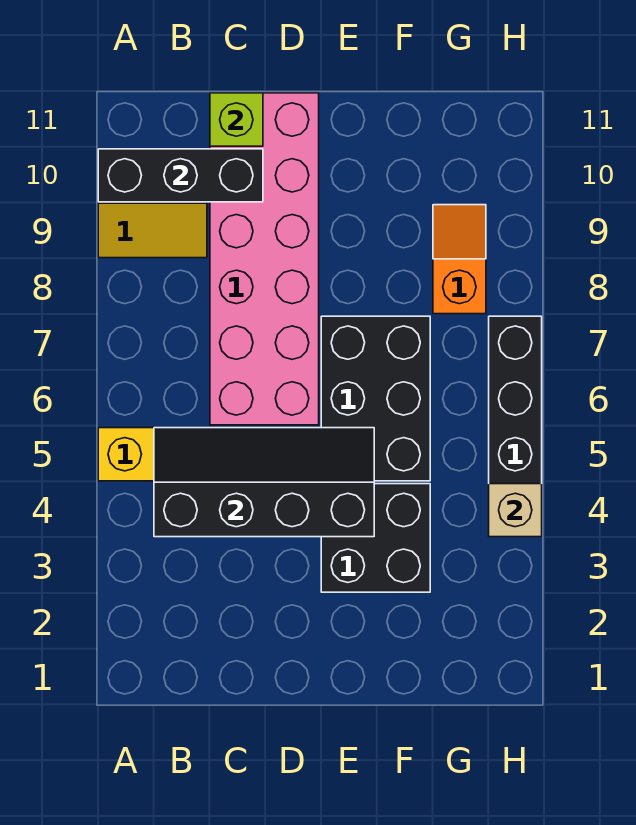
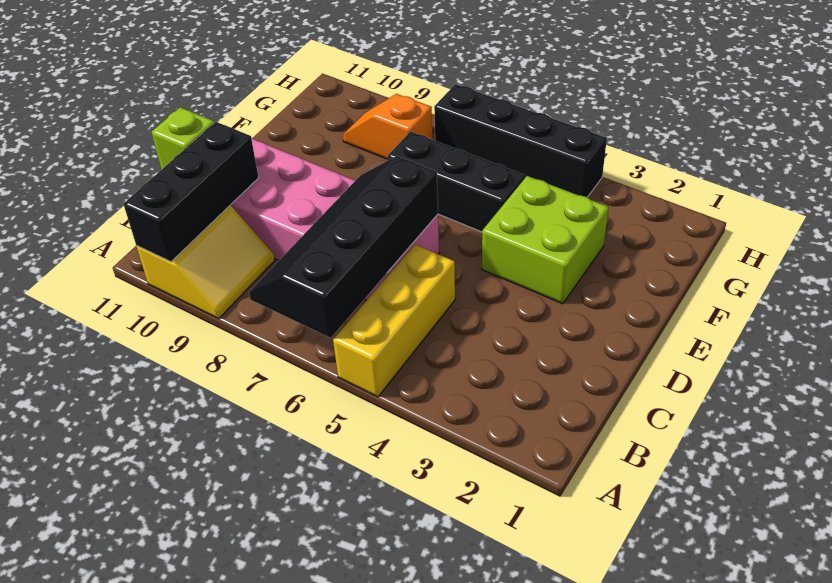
black 2x4 slope [154,428,374,537] -> black 2x4 slope moved to [249,156,438,338]
black 2x2 brick [321,484,430,592] -> lime 2x2 brick [482,176,609,304]
black 2x3 brick [321,316,430,481] -> black 1x3 brick [388,132,525,232]
tan 1x1 brick [489,484,542,537] -> none

